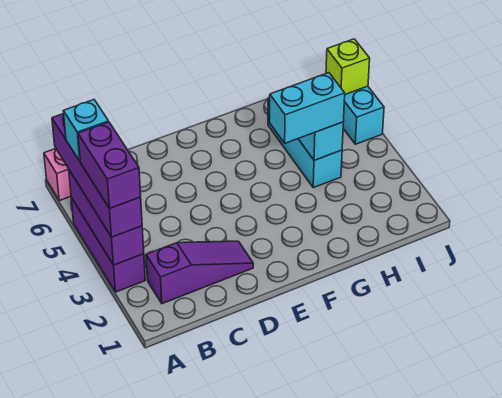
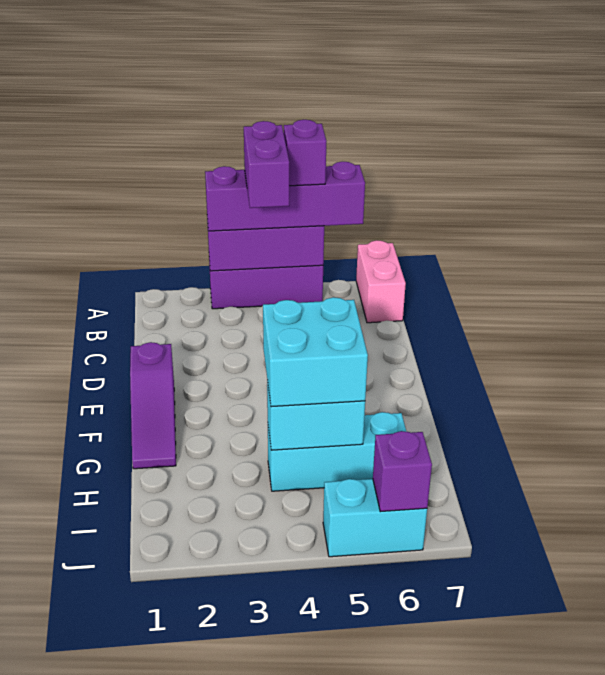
purple 1x2 brick [78,122,141,208] -> purple 1x2 brick turned to [244,121,289,208]
cyan 1x1 brick [63,100,109,161] -> purple 1x1 brick [284,120,327,186]
purple 1x3 slope [146,241,253,304] -> purple 1x3 slope moved to [130,342,176,469]
cyan 1x2 brick [270,73,345,143] -> cyan 2x2 brick [263,297,368,407]
lime 1x1 brick [326,39,370,94] -> purple 1x1 brick [373,431,432,512]

